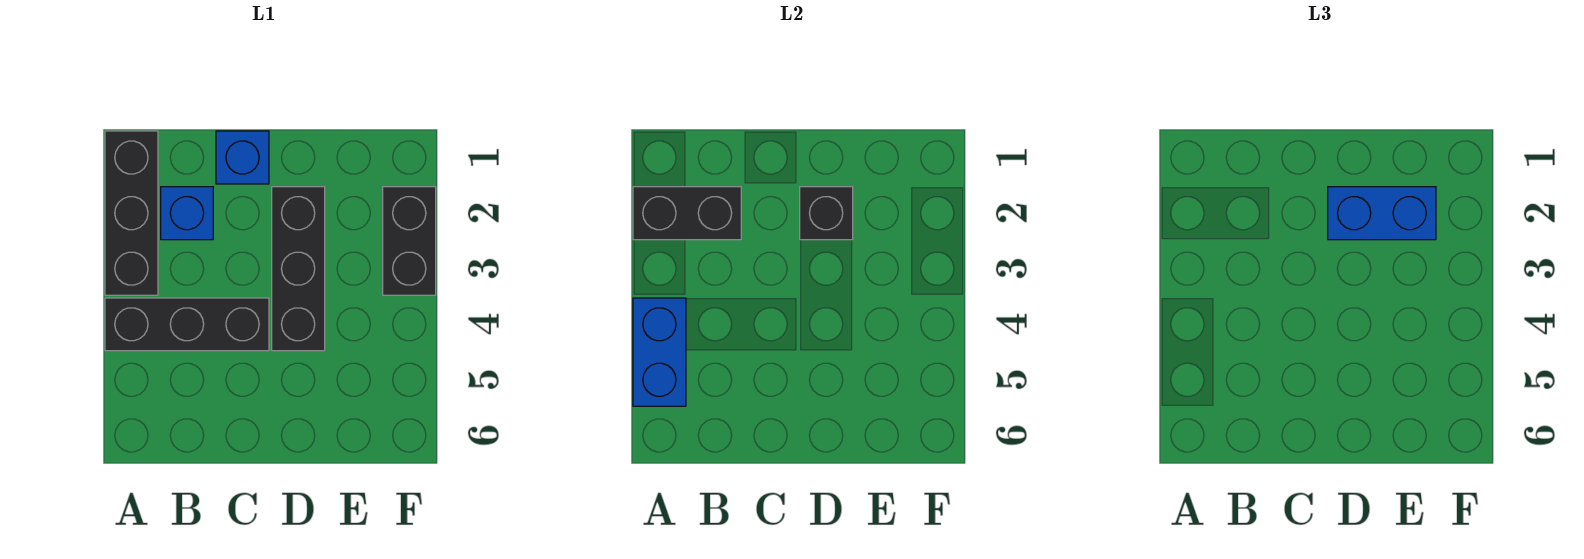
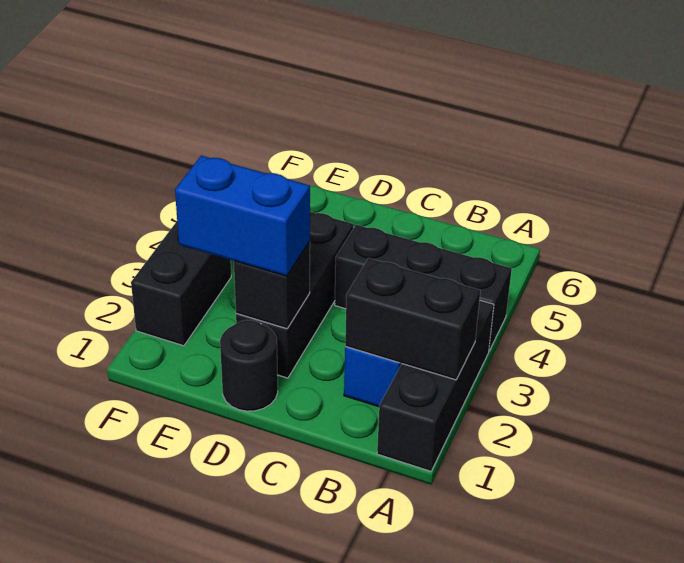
blue 1x2 brick [633,298,686,406] -> none
blue 1x1 brick [216,131,269,184] -> none
none -> black 1x1 round brick [220,320,278,411]

